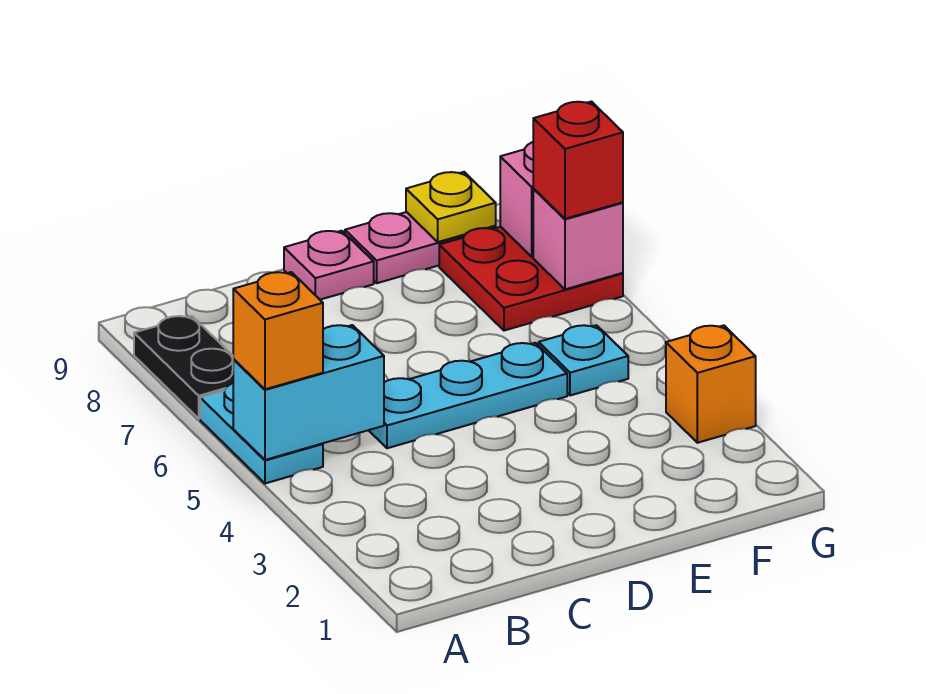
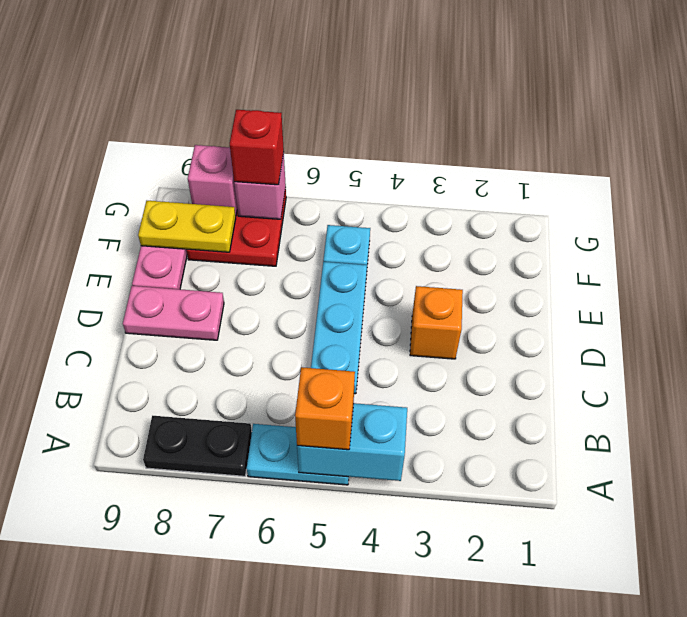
cyan 1x2 brick [233,325,384,460] -> cyan 1x2 brick turned to [297,403,407,481]
pink 1x1 plate [284,231,374,300] -> pink 1x2 plate [123,286,224,340]
yellow 1x1 plate [406,172,496,242] -> yellow 1x2 plate [138,201,236,252]
orange 1x1 brick [666,325,756,443] -> orange 1x1 brick moved to [410,286,463,359]

